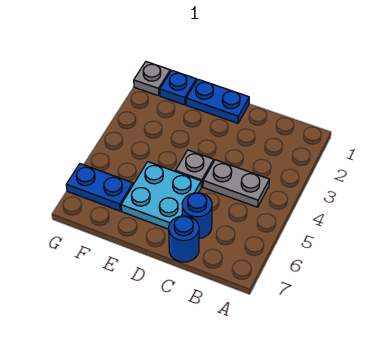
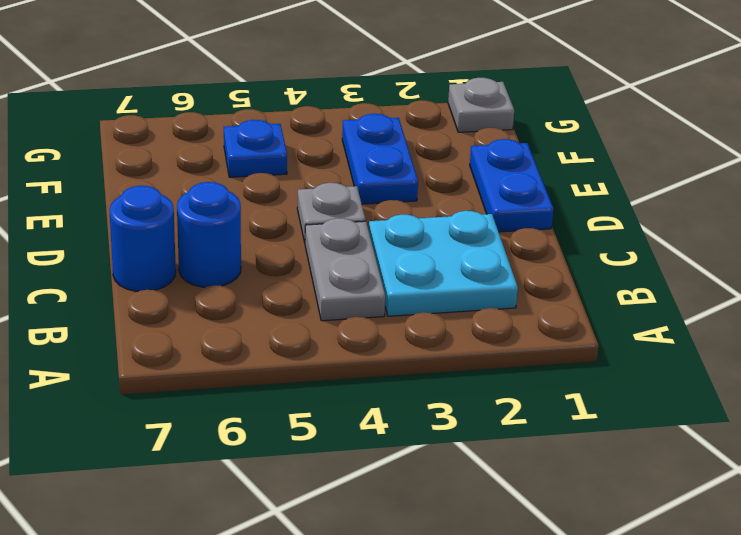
cyan 2x2 plate [121,162,201,229] -> cyan 2x2 plate moved to [369,211,518,316]
blue 1x1 plate [160,70,196,105] -> blue 1x1 plate moved to [224,120,287,177]
blue 1x2 plate [66,164,133,211] -> blue 1x2 plate moved to [342,114,418,204]

